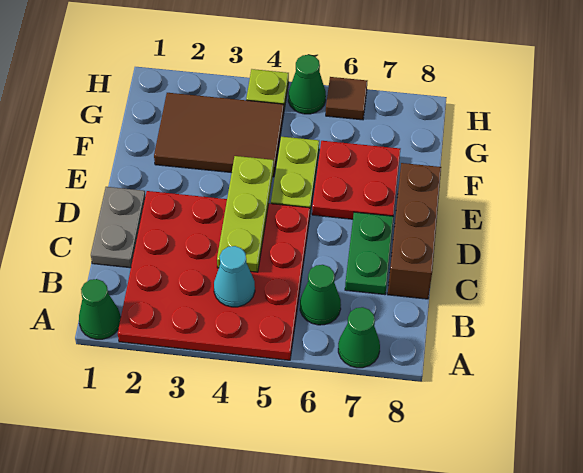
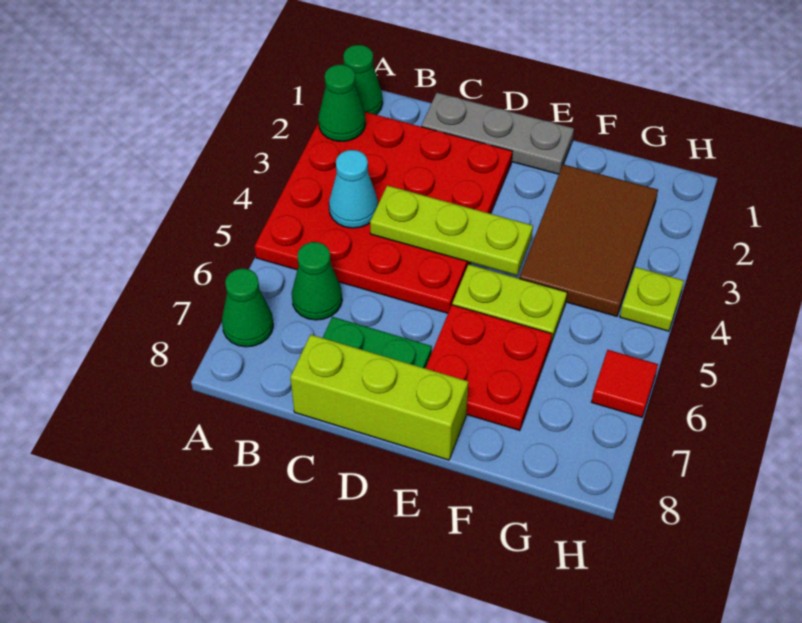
grey 1x2 plate [91,187,145,268] -> grey 1x3 plate [421,93,574,174]
brown 1x3 brick [388,163,441,299] -> lime 1x3 brick [290,335,468,460]
green 1x1 cone [288,55,326,114] -> green 1x1 cone moved to [318,65,366,141]
brown 1x1 tile [326,77,367,120] -> red 1x1 tile [592,350,658,417]

